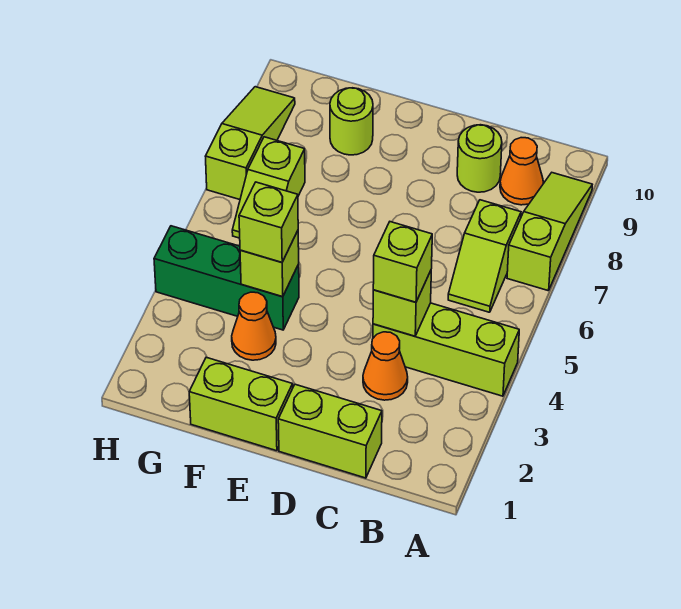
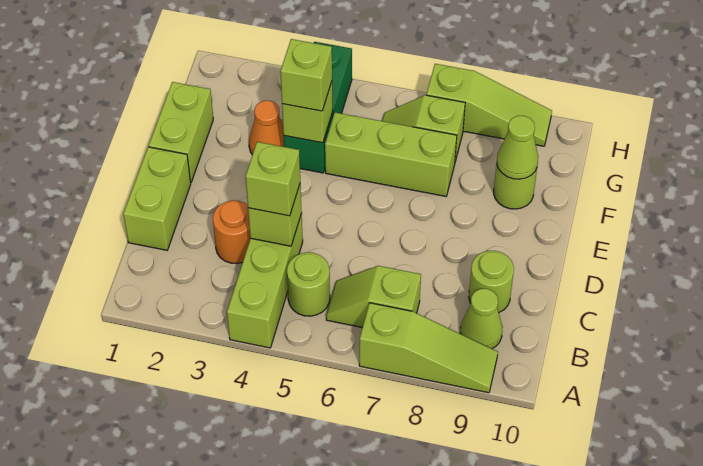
none -> lime 1x1 round brick [287,252,330,316]
orange 1x1 cone [500,138,544,205] -> lime 1x1 cone [460,289,503,349]
orange 1x1 cone [363,332,408,400] -> orange 1x1 round brick [213,200,250,264]
none -> lime 1x3 brick [325,112,457,196]
none -> lime 1x1 cone [497,116,538,179]

